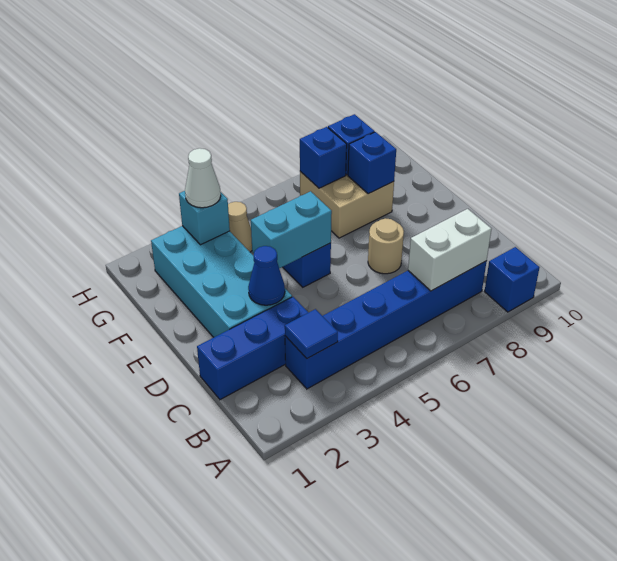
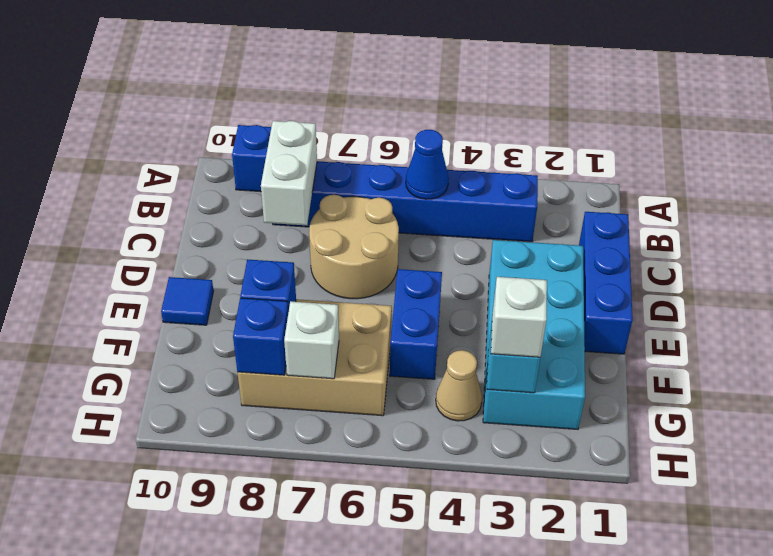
blue 1x1 tile [285,309,338,359] -> blue 1x1 tile moved to [161,277,213,325]
white 1x2 brick [408,209,491,291] -> white 1x2 brick turned to [261,121,317,225]
blue 1x3 brick [197,297,309,400] -> blue 1x3 brick turned to [579,212,632,354]
blue 1x1 cone [248,246,285,305] -> blue 1x1 cone moved to [406,130,449,199]
tan 1x1 round brick [368,218,404,274] -> tan 2x2 round brick [309,195,399,299]
cyan 1x2 brick [251,191,332,268] -> none
tan 2x2 brick [300,171,394,238] -> tan 2x3 brick [237,299,392,416]
white 1x1 cone [185,148,221,208] -> white 1x1 brick [491,277,547,357]
blue 1x1 brick [300,127,347,188] -> white 1x1 brick [284,301,339,379]

